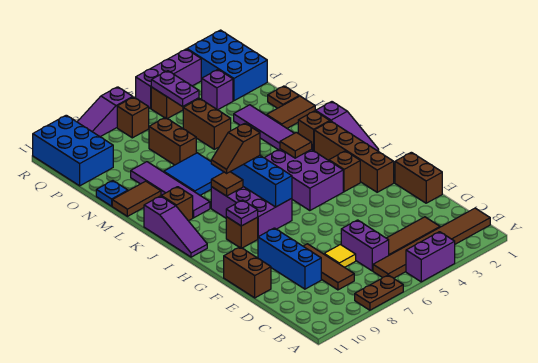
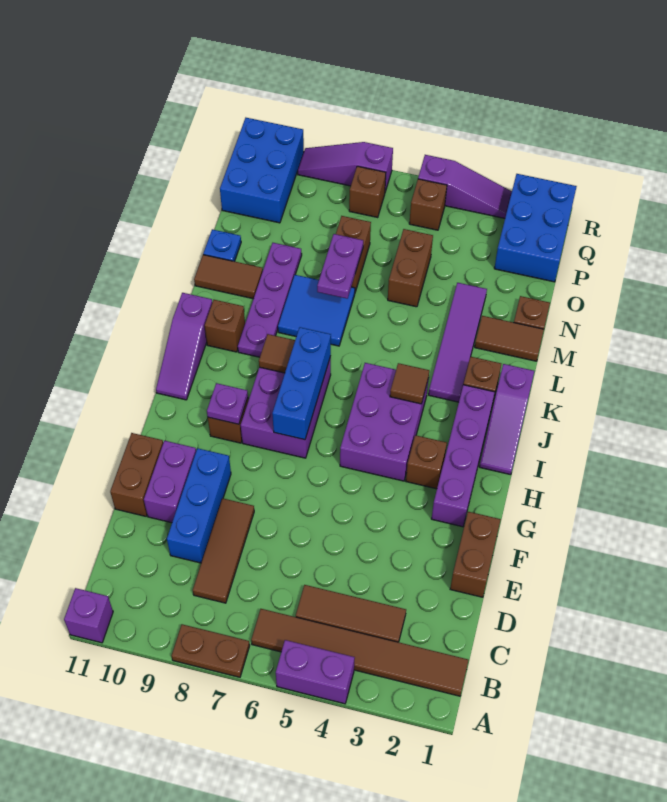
purple 1x2 brick [341,220,389,271] -> purple 1x2 brick moved to [144,441,196,523]
yellow 1x1 tile [324,245,356,267] -> none
brown 1x4 brick [314,121,394,192] -> purple 1x4 brick [432,385,495,527]
brown 1x2 slope [211,123,260,173] -> none
purple 1x4 tile [131,162,210,218] -> purple 1x4 plate [238,243,302,357]
purple 1x1 brick [202,70,233,110] -> purple 1x1 brick moved to [64,588,113,643]
purple 1x2 plate [151,71,199,106] -> purple 1x2 plate moved to [317,234,363,299]
purple 1x3 brick [136,49,201,109] -> purple 1x3 slope [418,155,512,218]

